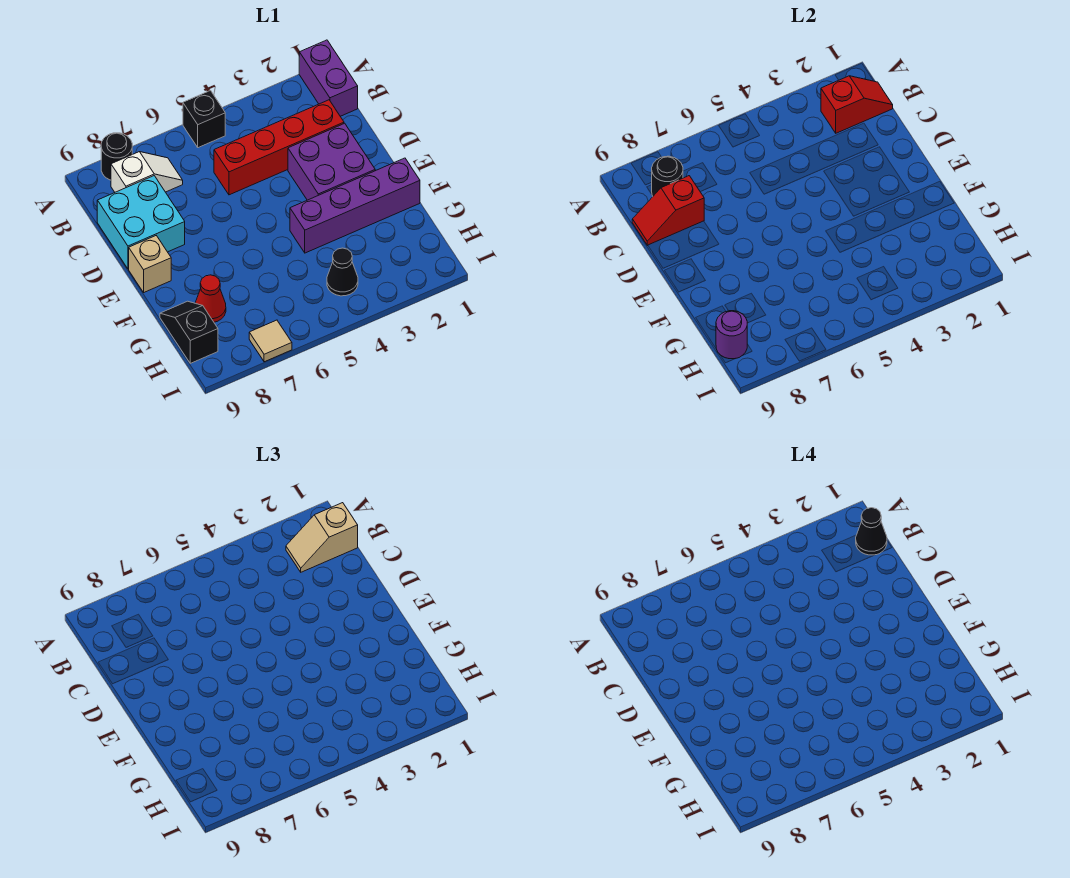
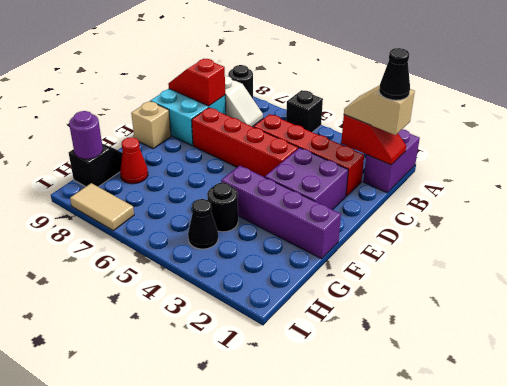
black 1x1 round brick [651,156,683,196] -> black 1x1 round brick moved to [207,183,238,232]
none -> red 1x4 brick [192,108,298,177]
tan 1x1 tile [249,320,292,362] -> tan 1x2 tile [70,183,134,231]

